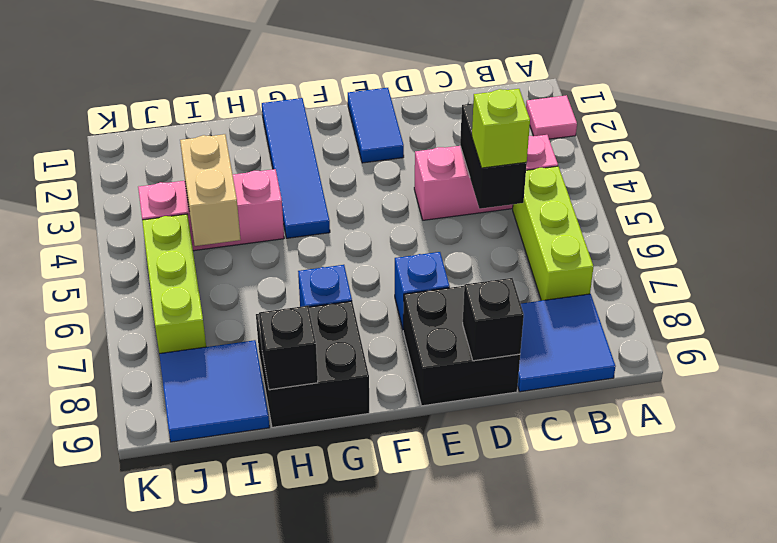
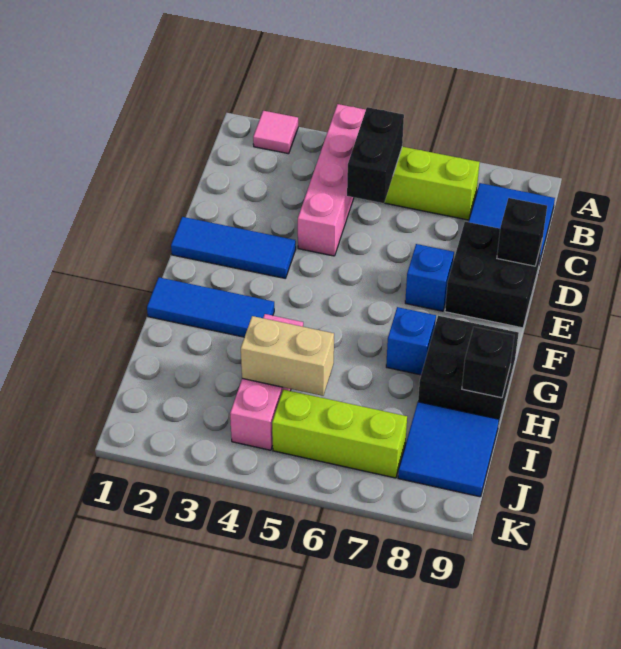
pink 1x3 brick [414,135,558,220] -> pink 1x4 brick [298,104,366,256]
black 1x2 brick [460,104,527,209] -> black 1x2 brick turned to [347,107,404,203]
lime 1x1 brick [472,89,530,168] -> none
blue 1x2 tile [348,88,404,163] -> blue 1x3 tile [171,217,296,278]
blue 1x4 tile [262,98,330,238] -> blue 1x3 tile [147,277,274,337]

